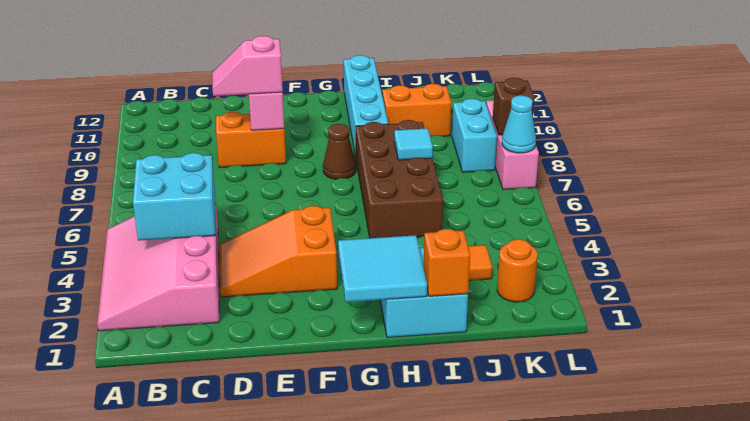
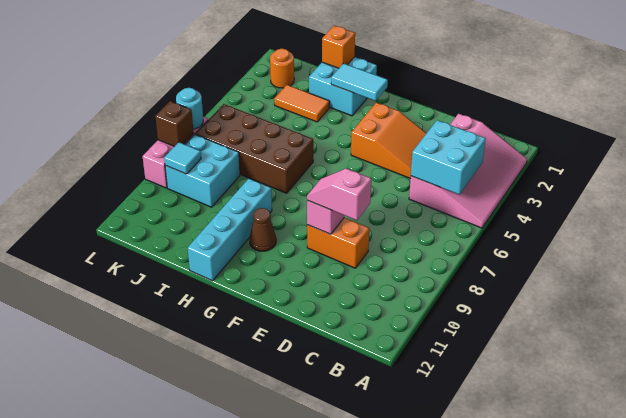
pink 1x2 slope [212,36,283,96] -> pink 1x2 slope turned to [307,168,371,220]
cyan 2x2 tile [338,235,427,302] -> cyan 1x2 tile [331,63,388,101]
brown 1x1 cone [323,124,356,179] -> brown 1x1 cone moved to [249,208,276,251]
brown 2x4 brick [356,120,443,238] -> brown 2x4 brick turned to [195,104,313,193]
cyan 1x1 tile [394,128,433,160] -> cyan 1x1 tile moved to [164,142,201,174]
orange 1x2 brick [382,84,451,136] -> none
cyan 1x2 brick [452,99,497,172] -> cyan 2x2 brick [165,135,240,207]
cyan 1x1 cone [502,96,536,153] -> cyan 1x1 round brick [176,88,203,129]

